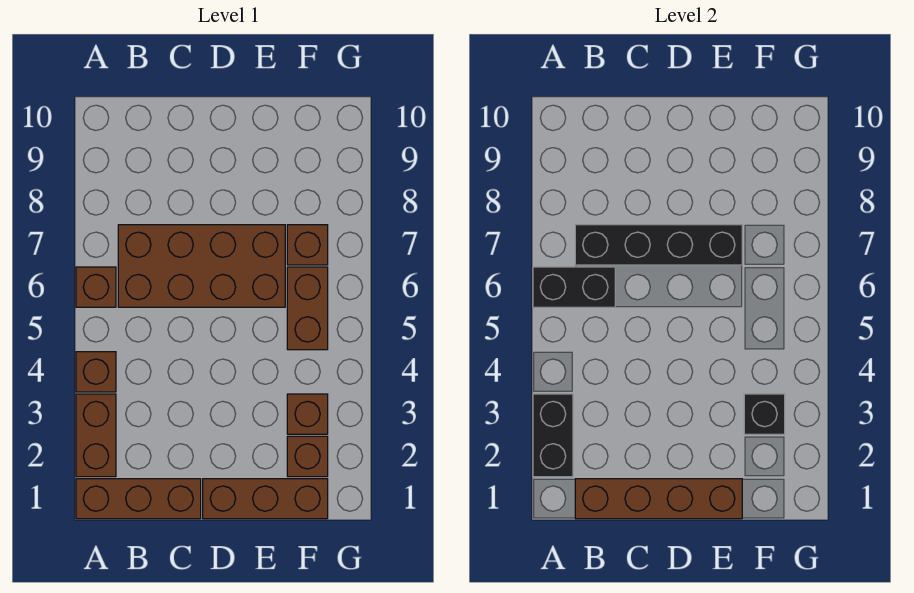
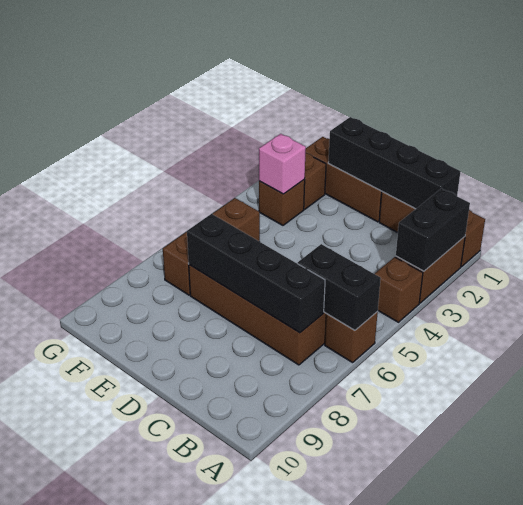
brown 1x4 brick [575,479,742,519] -> black 1x4 brick [328,117,461,209]
black 1x1 brick [744,394,785,434] -> pink 1x1 brick [259,134,306,194]

